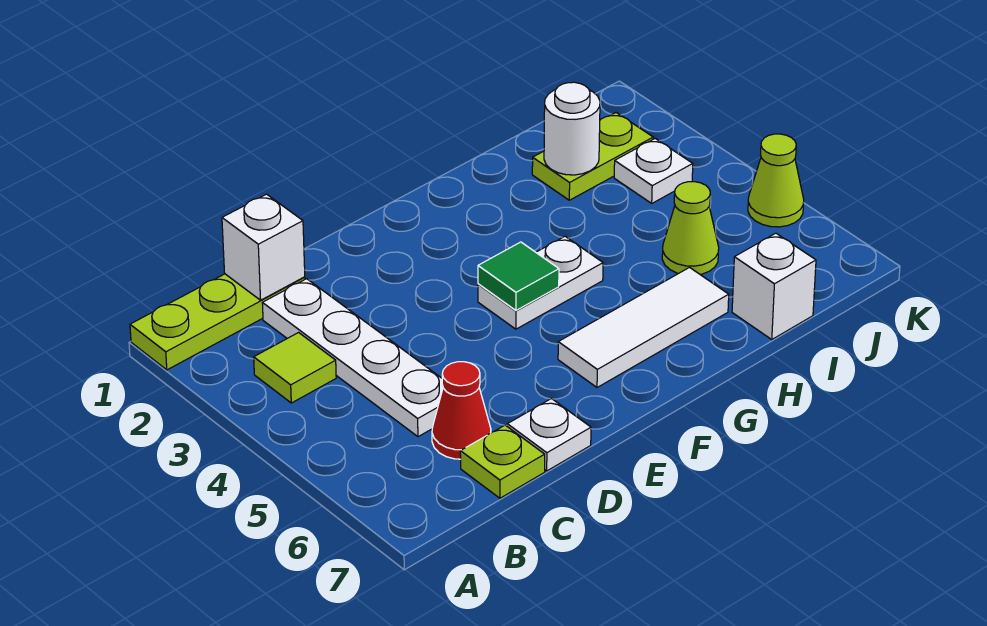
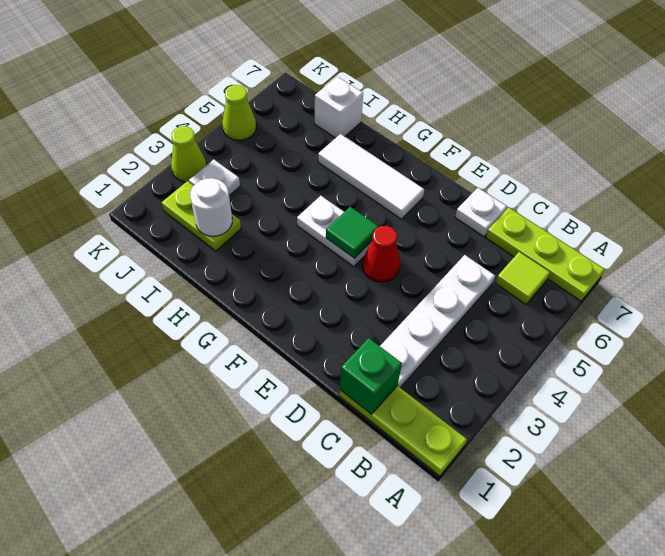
lime 1x1 tile [254,333,336,403] -> lime 1x1 tile moved to [495,252,550,304]
white 1x1 brick [222,194,305,300] -> green 1x1 brick [340,338,402,414]
red 1x1 cone [432,362,491,459] -> red 1x1 cone moved to [363,226,400,282]
lime 1x1 plate [460,425,545,498] -> lime 1x3 plate [486,208,605,301]
lime 1x1 cone [662,182,719,274] -> lime 1x1 cone moved to [171,126,206,182]

